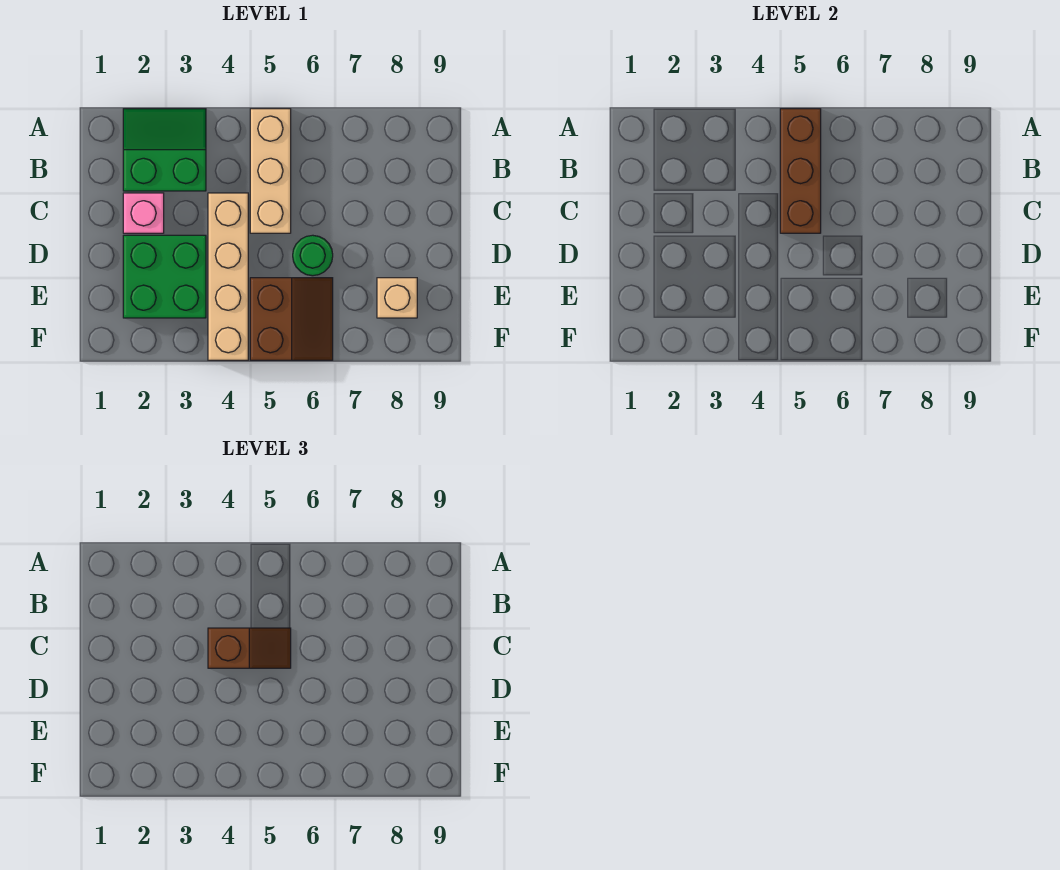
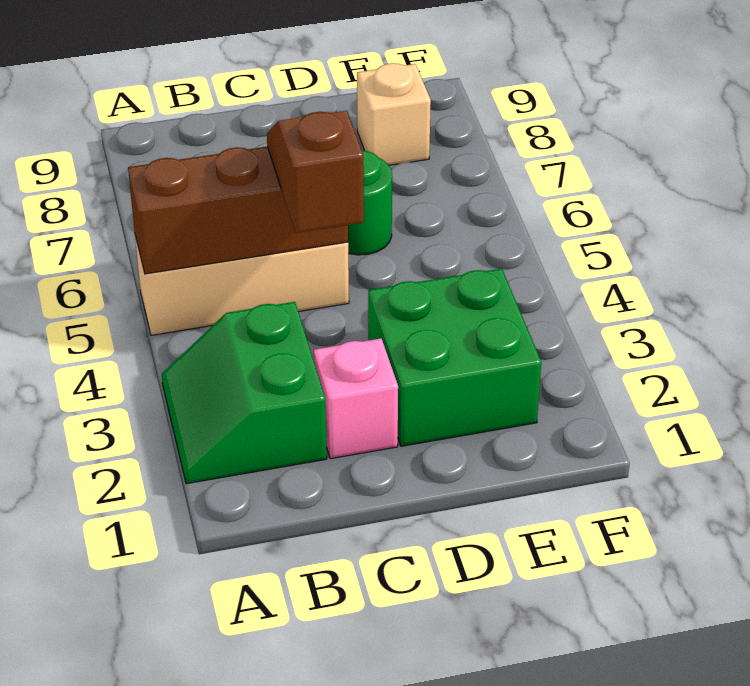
tan 1x4 brick [208,193,248,360] -> none
brown 2x2 slope [250,278,333,360] -> none

